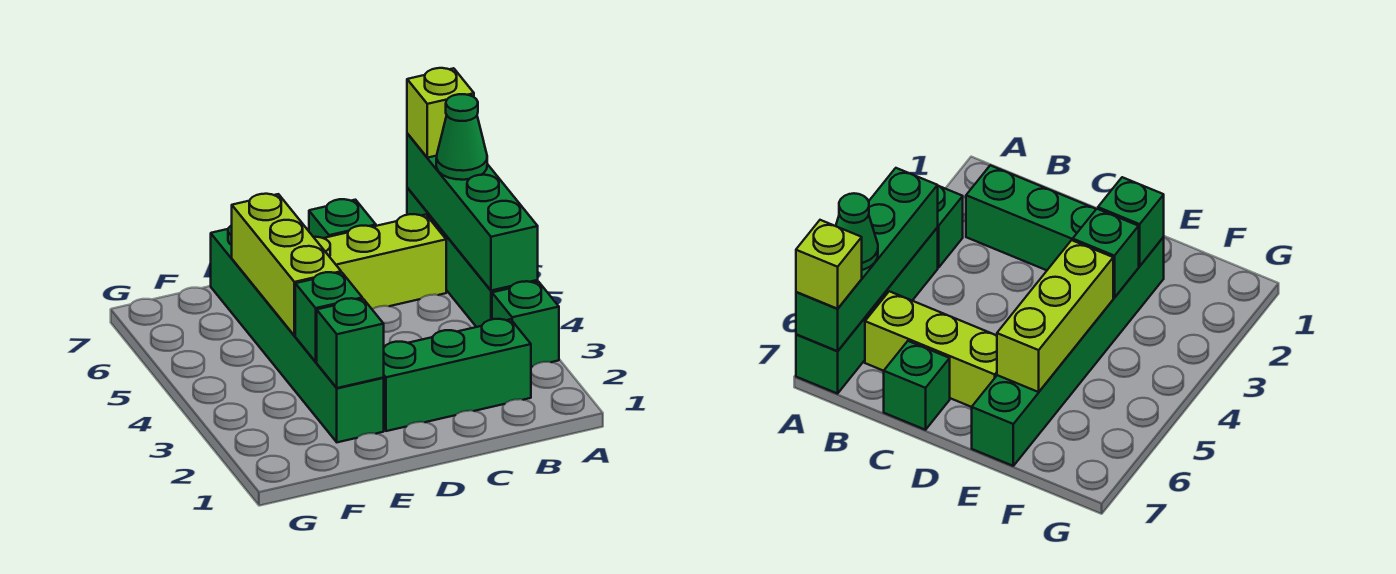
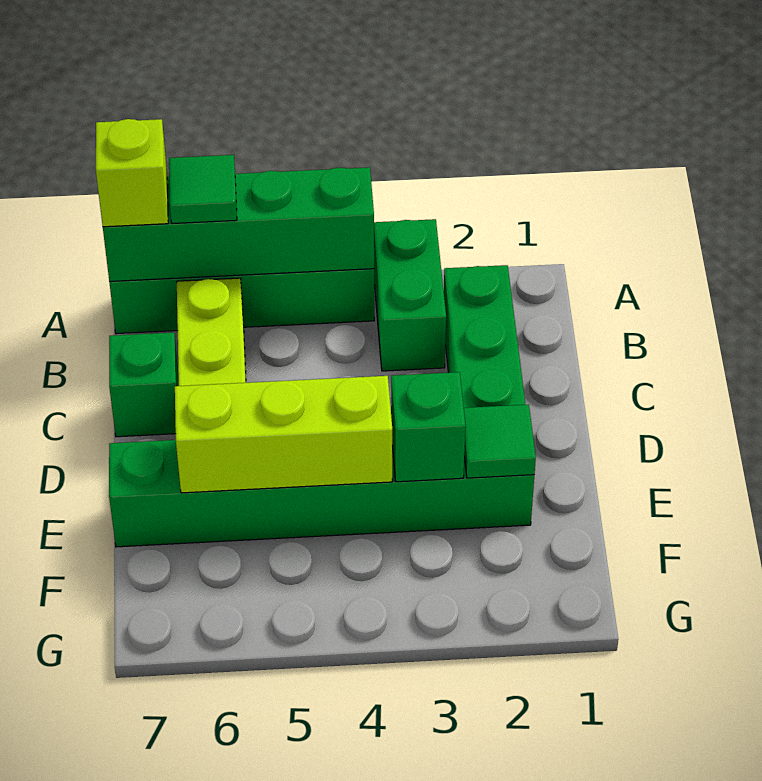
green 1x1 brick [492,281,559,367] -> green 1x2 brick [374,219,446,371]
green 1x1 cone [436,94,487,180] -> green 1x1 tile [169,155,237,223]
green 1x1 brick [317,298,384,388] -> green 1x1 tile [464,405,536,478]

